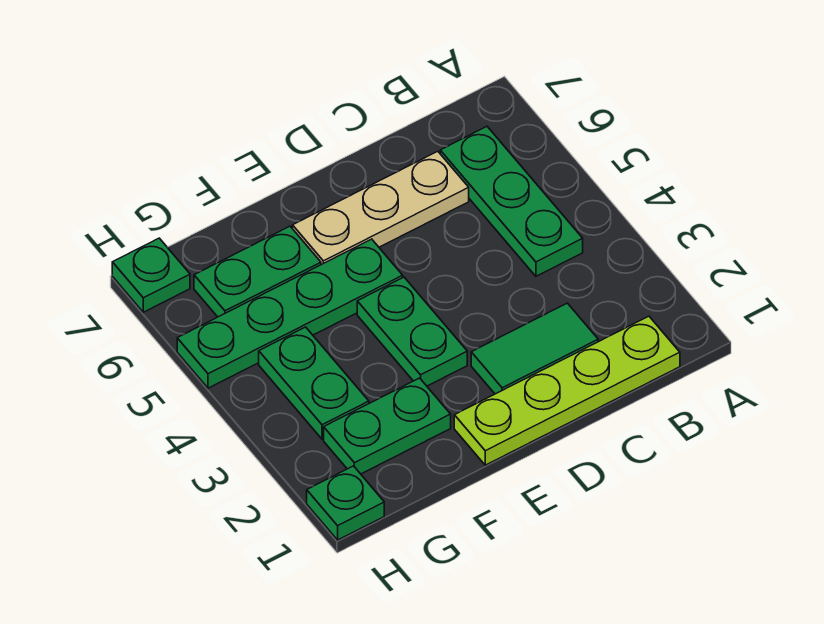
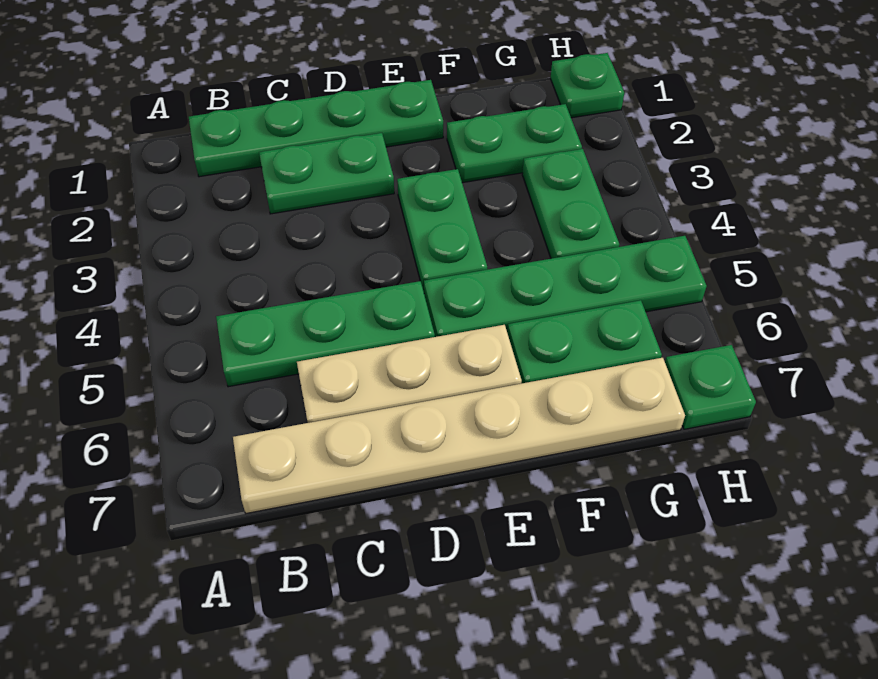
lime 1x4 plate [454,316,680,465] -> green 1x4 plate [189,80,443,177]
green 1x3 plate [440,127,583,276] -> green 1x3 plate turned to [216,281,435,387]
none -> tan 1x6 plate [233,358,685,513]
green 1x2 tile [471,303,598,394] -> green 1x2 plate [259,133,394,214]

